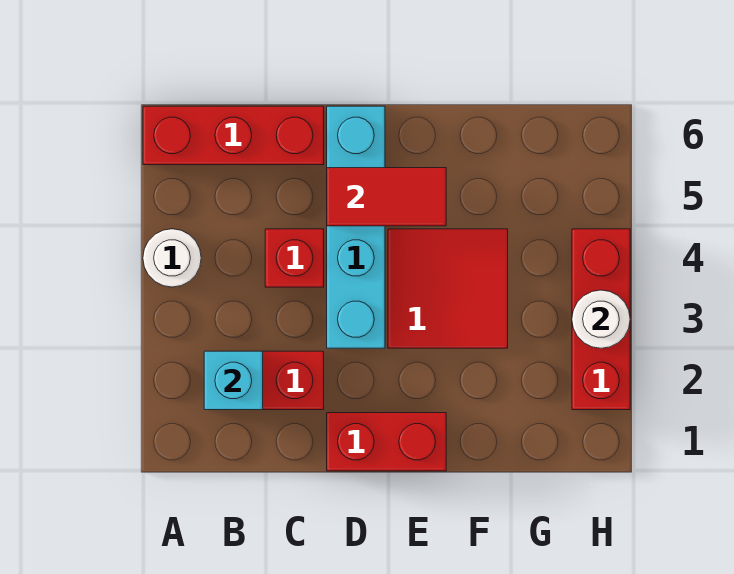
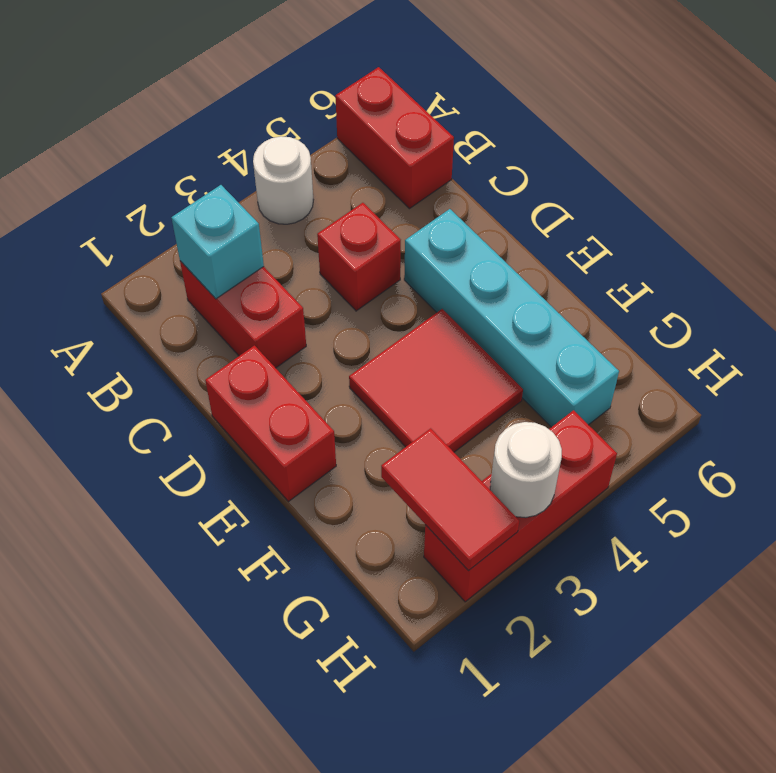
red 1x3 brick [143,106,324,165] -> red 1x2 brick [335,67,454,209]
cyan 1x4 brick [327,106,385,348] -> cyan 1x4 brick turned to [404,209,619,427]
red 1x2 tile [327,168,446,226] -> red 1x2 tile moved to [381,428,519,571]

